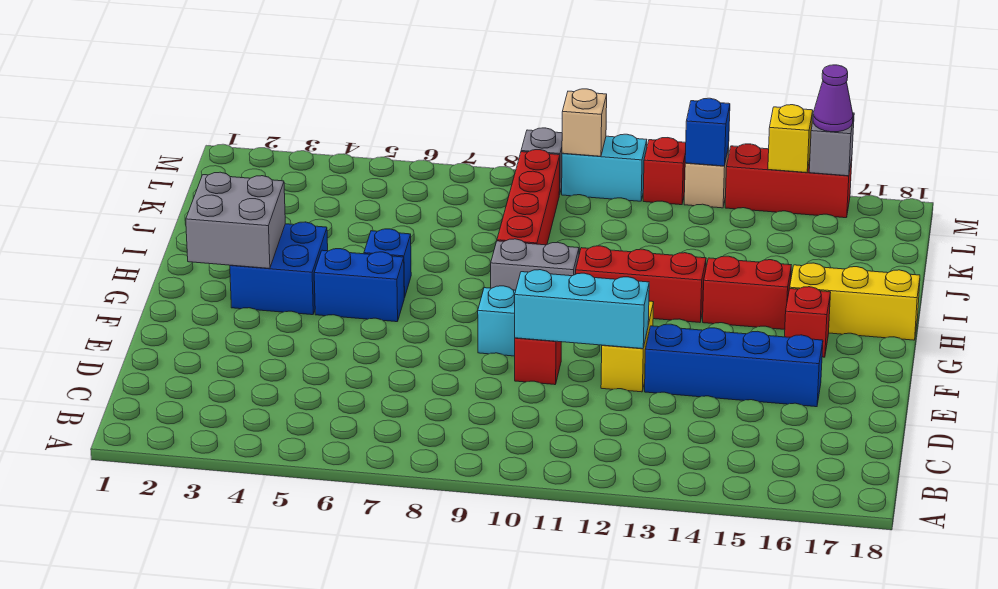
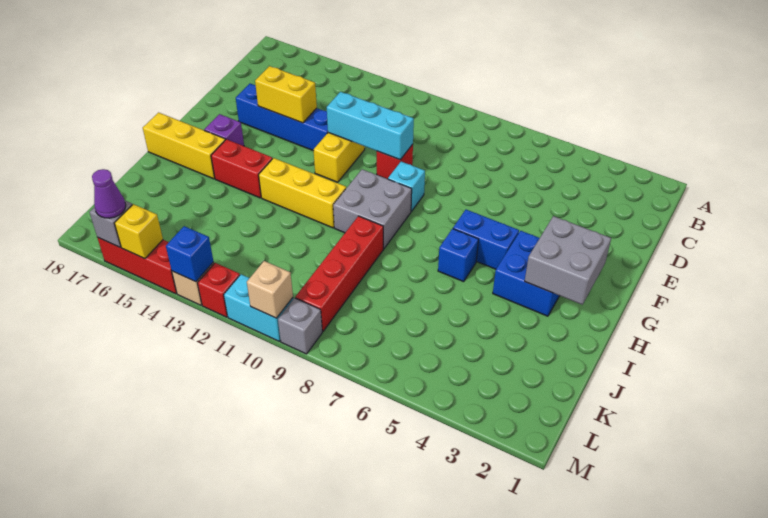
none -> yellow 1x2 brick [255,66,317,123]
red 1x1 brick [785,287,831,357] -> purple 1x1 brick [204,114,244,146]
grey 1x2 brick [491,239,579,290] -> grey 2x2 brick [333,169,412,249]
red 1x3 brick [576,246,706,322] -> yellow 1x3 brick [259,158,346,228]

